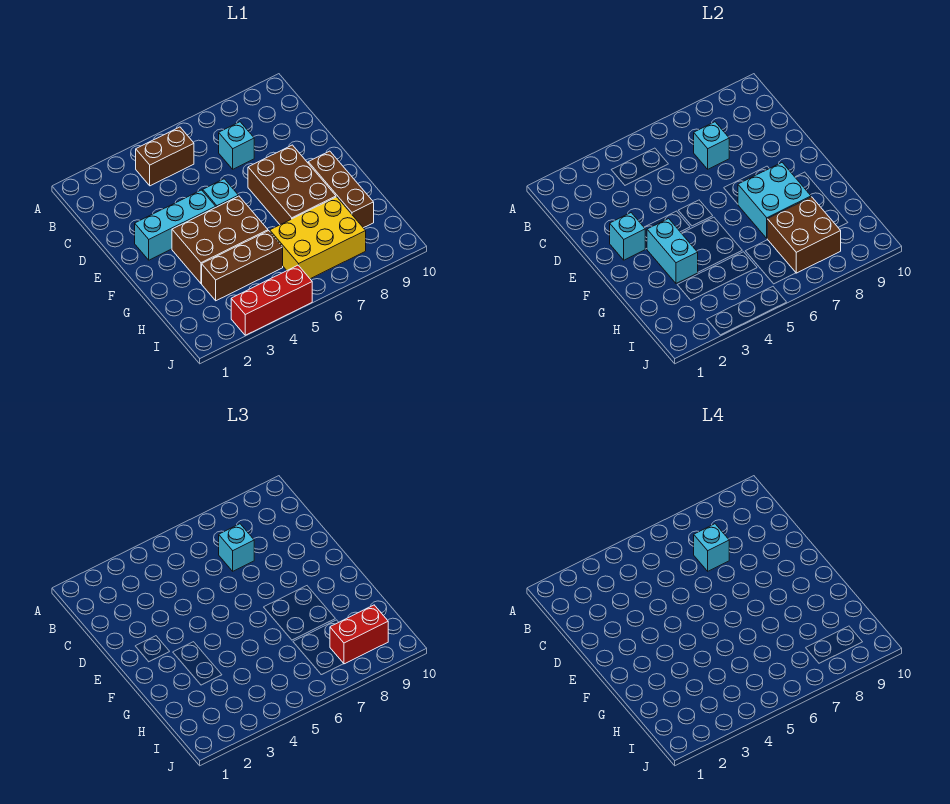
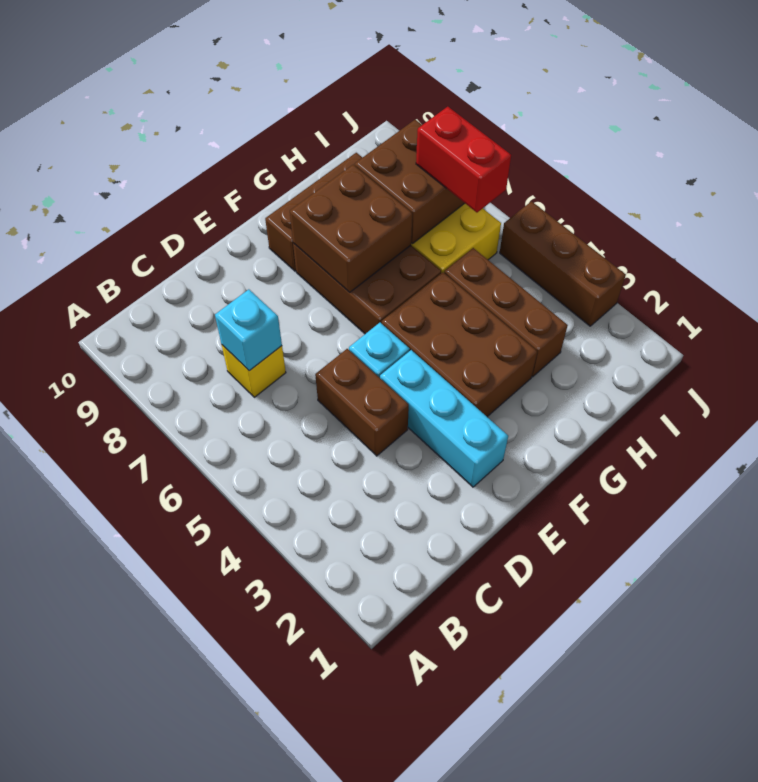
brown 1x2 brick [136,127,194,186] -> brown 1x2 brick moved to [315,349,409,456]
cyan 1x1 brick [219,122,254,169] -> yellow 1x1 brick [222,345,286,397]
cyan 1x1 brick [219,524,254,571] -> none
cyan 1x1 brick [694,524,729,571] -> none
cyan 1x1 brick [610,213,645,260] -> none
brown 2x3 brick [248,145,336,225] -> brown 2x3 brick turned to [293,243,441,334]
cyan 1x2 brick [647,219,698,283] -> none
cyan 2x2 brick [738,163,811,238] -> brown 2x2 brick [290,165,412,292]
red 1x2 brick [330,605,388,664] -> red 1x2 brick moved to [416,107,511,212]
red 1x3 brick [231,265,312,335] -> brown 1x3 brick [500,201,626,326]

